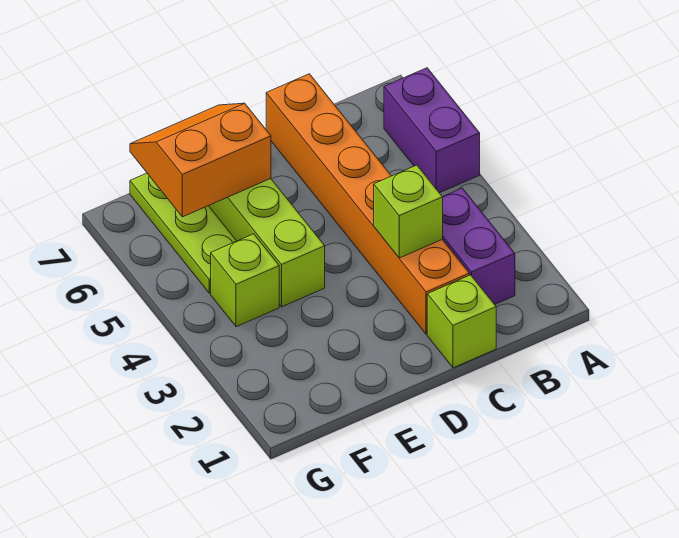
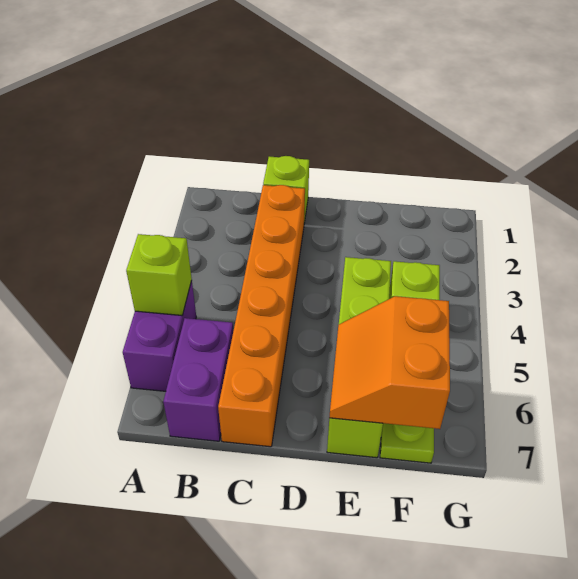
purple 1x2 brick [442,188,515,304] -> purple 1x2 brick moved to [163,318,233,441]
lime 1x1 brick [374,165,443,258] -> lime 1x1 brick moved to [126,234,192,315]
orange 2x2 slope [130,103,271,217] -> orange 2x2 slope turned to [329,296,450,429]

